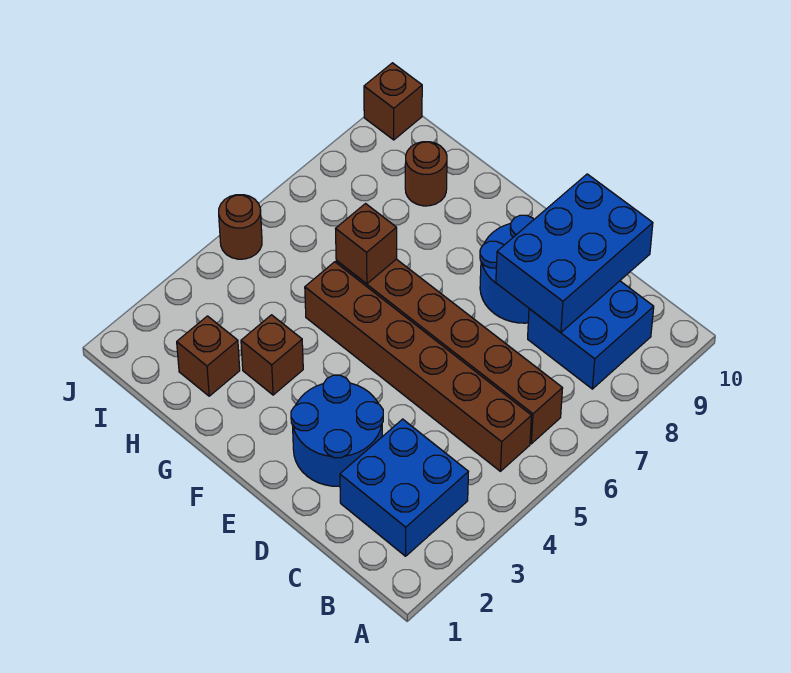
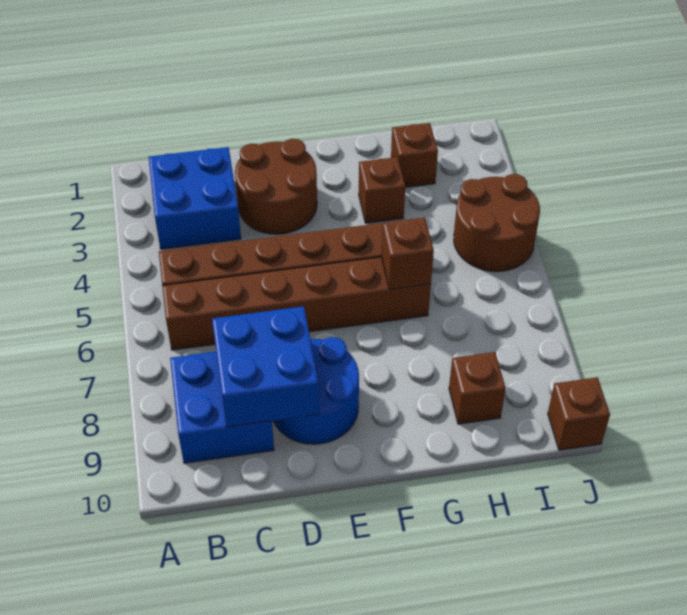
blue 2x3 brick [496,174,653,332] -> blue 2x2 brick [212,306,319,427]
blue 2x2 round brick [291,375,383,486] -> brown 2x2 round brick [235,139,317,234]
brown 1x1 round brick [405,142,447,206] -> brown 1x1 brick [449,352,506,424]
brown 1x1 round brick [219,195,262,259] -> brown 2x2 round brick [454,174,540,272]

